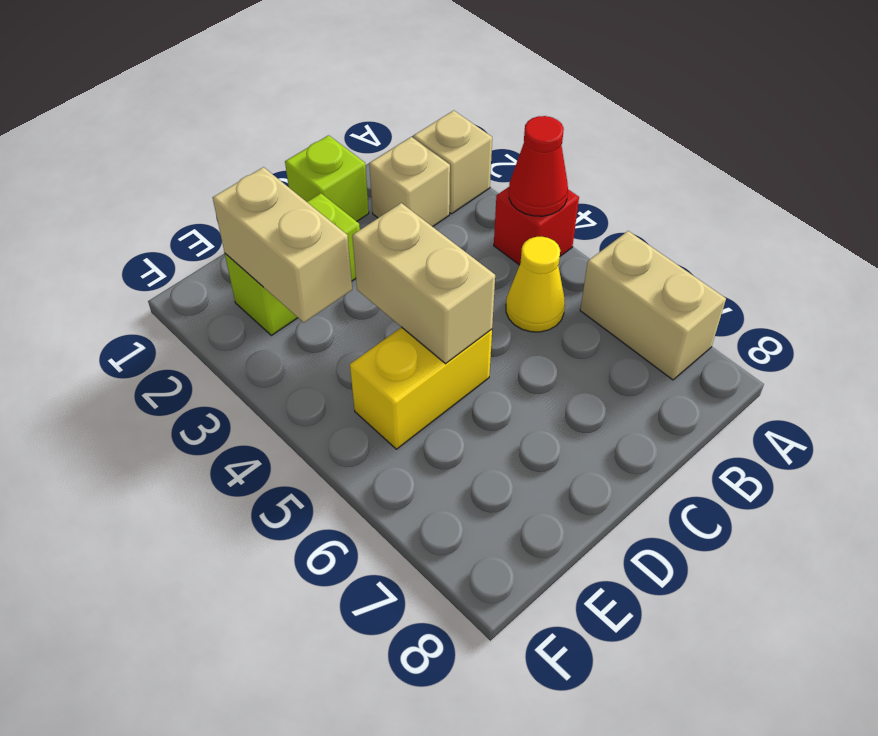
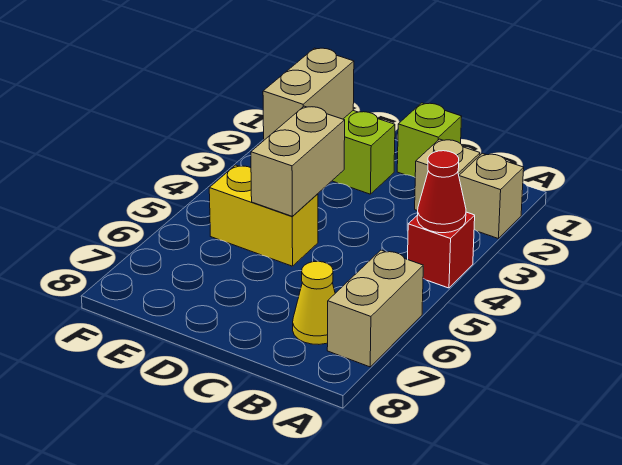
yellow 1x1 cone [506,237,565,332] -> yellow 1x1 cone moved to [293,261,335,344]

